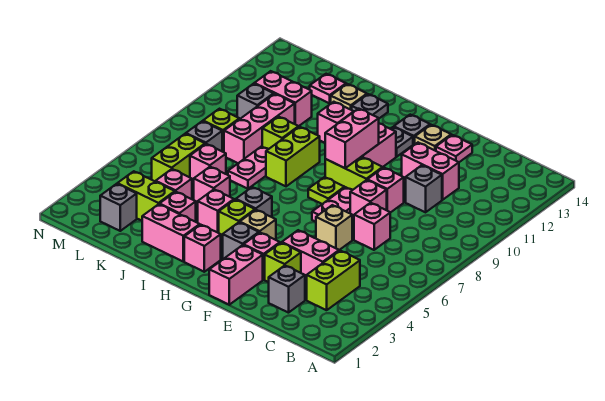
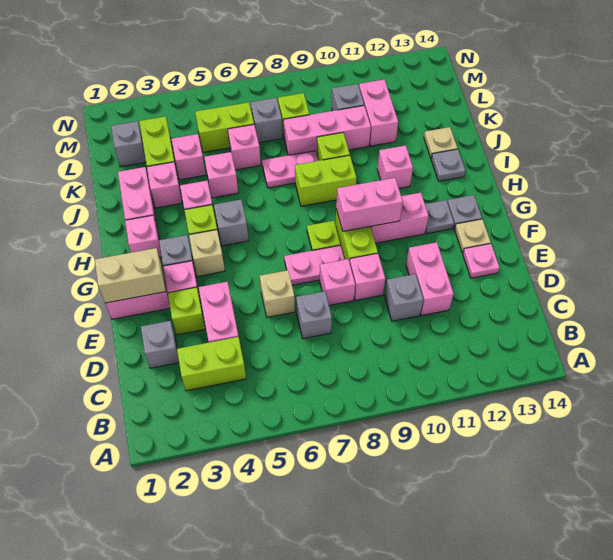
pink 1x1 brick [354,203,390,250] -> grey 1x1 brick [296,291,332,339]
none -> tan 1x2 brick [95,248,166,303]
pink 1x1 plate [310,74,346,103] -> none

